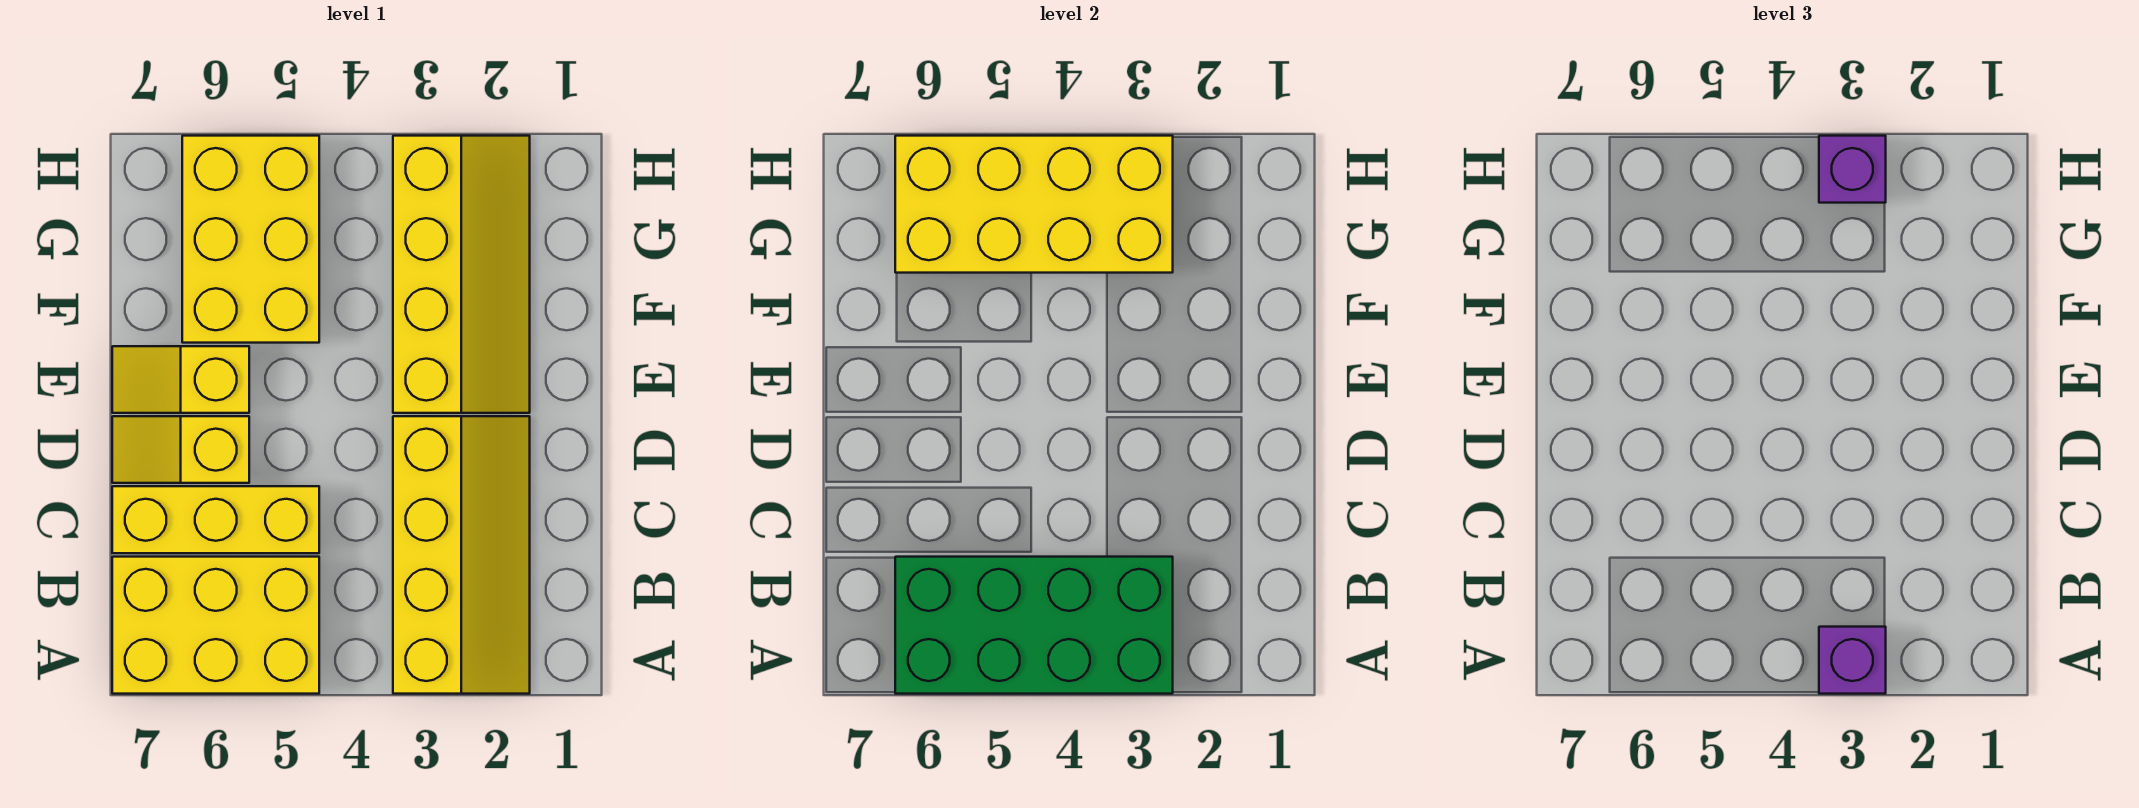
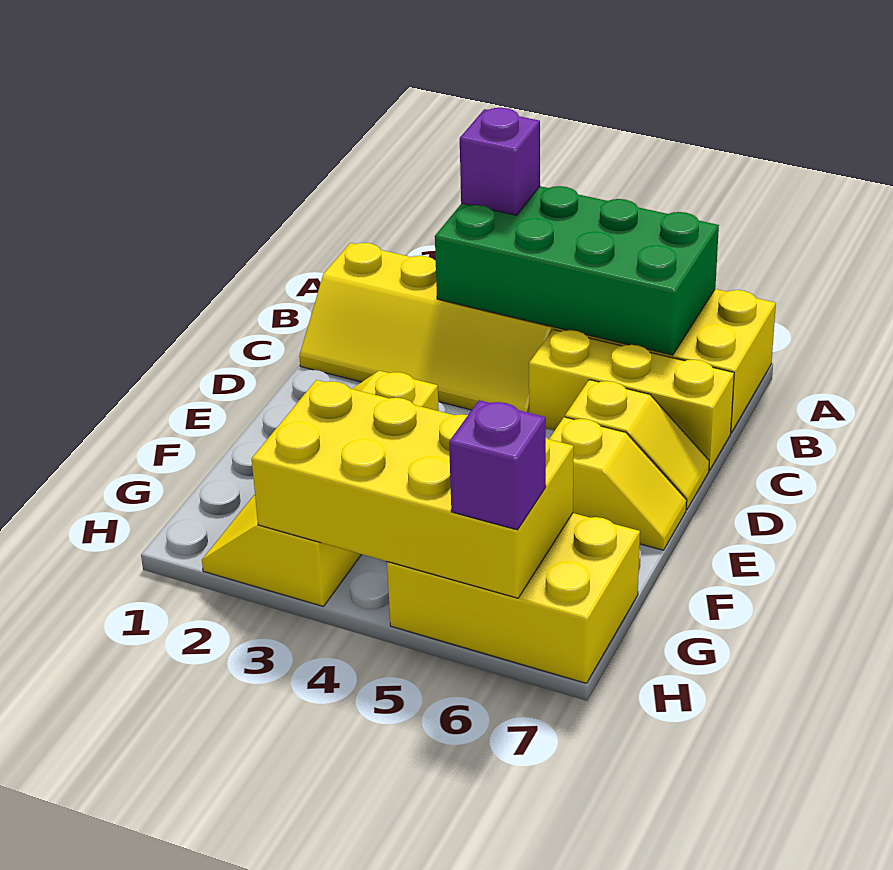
yellow 2x4 slope [393,416,530,694] -> yellow 2x4 slope turned to [299,243,554,413]
yellow 2x3 brick [182,136,319,343] -> yellow 2x3 brick turned to [387,513,640,683]
purple 1x1 brick [1819,136,1886,203] -> purple 1x1 brick moved to [449,400,546,530]

